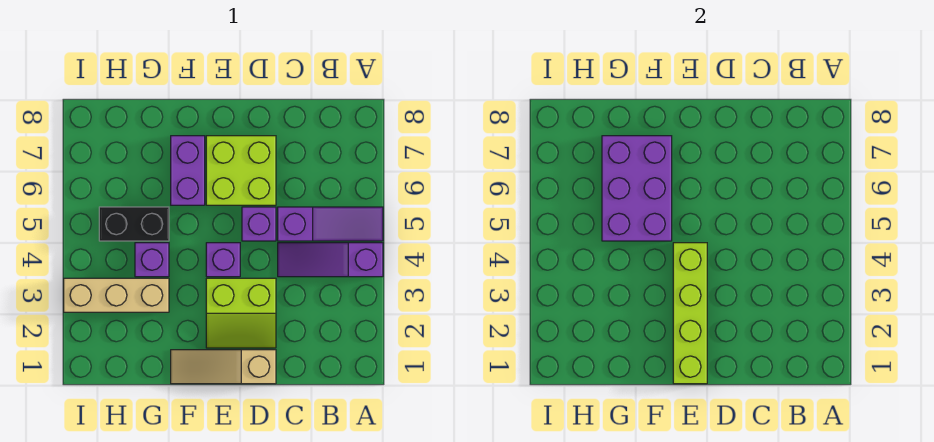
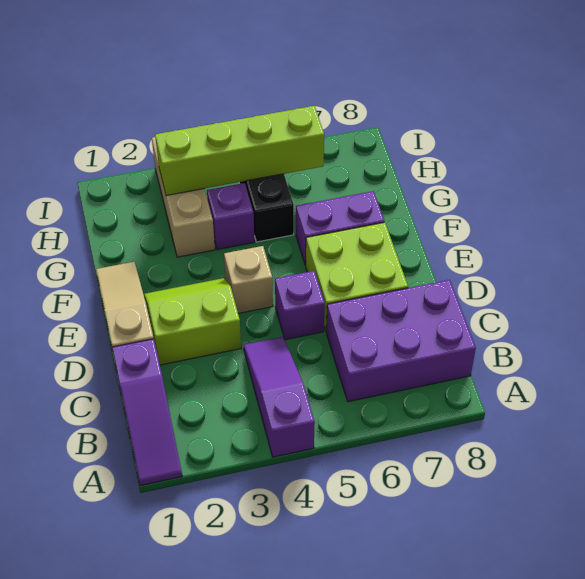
purple 1x3 slope [278,207,383,241] -> purple 1x3 slope moved to [112,339,182,486]
lime 2x2 slope [206,278,276,348] -> lime 2x2 slope turned to [144,278,241,365]
lime 1x4 brick [673,243,707,384] -> lime 1x4 brick moved to [155,106,324,196]
purple 1x1 brick [206,243,240,277] -> tan 1x1 brick [224,246,273,313]
purple 2x3 brick [602,136,672,241] -> purple 2x3 brick moved to [326,280,476,402]

